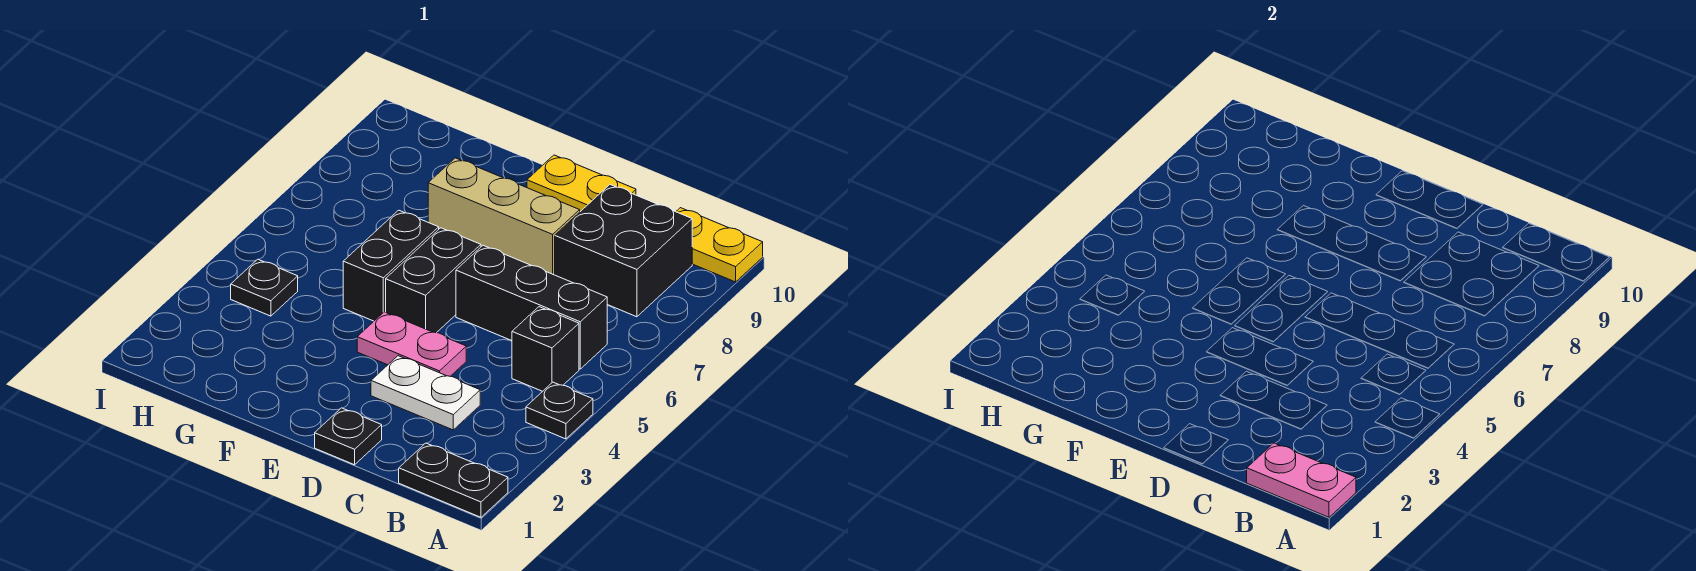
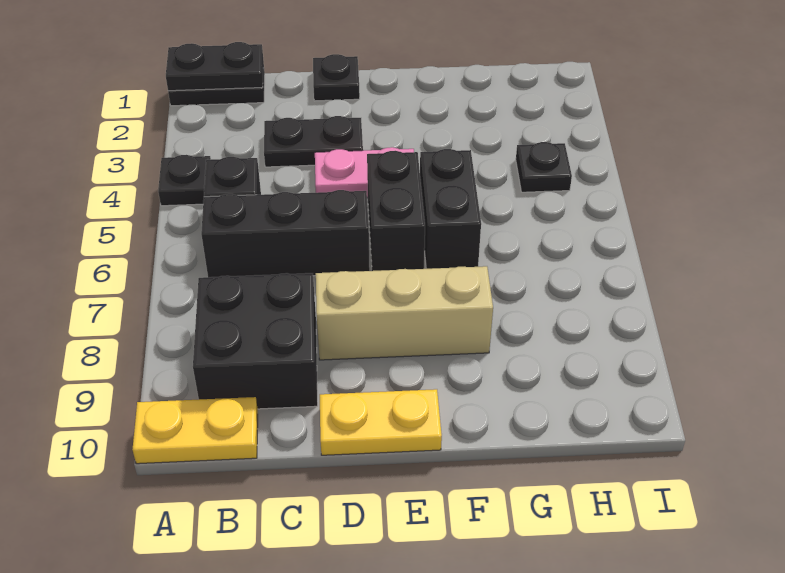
pink 1x2 plate [1247,443,1356,517] -> black 1x2 plate [166,42,263,91]
white 1x2 plate [371,356,480,430] -> black 1x2 plate [264,116,363,167]

